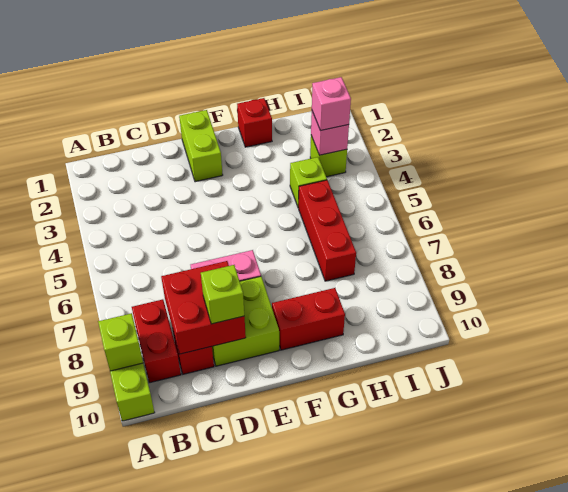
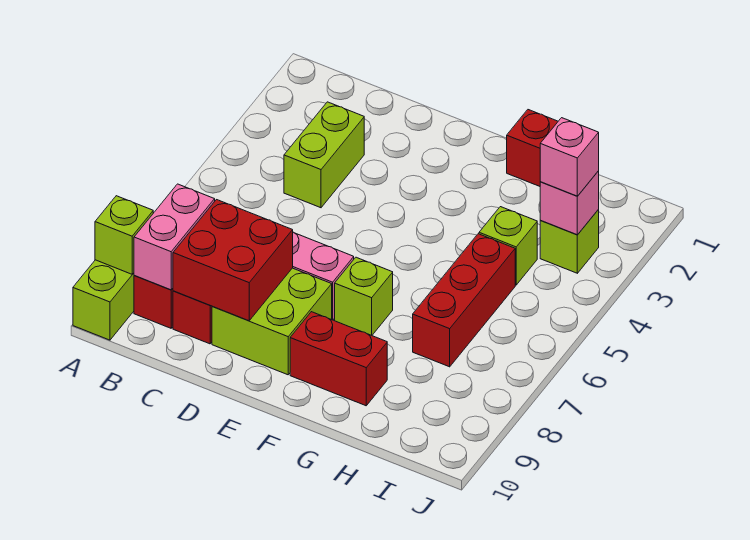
none -> pink 1x2 brick [134,184,215,290]
lime 1x1 brick [201,265,244,324] -> lime 1x1 brick moved to [335,257,393,335]
lime 1x2 brick [179,110,223,182] -> lime 1x2 brick moved to [284,102,364,208]

